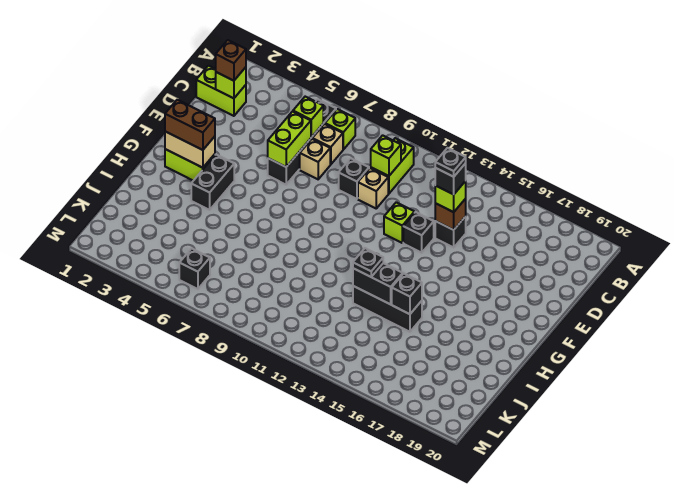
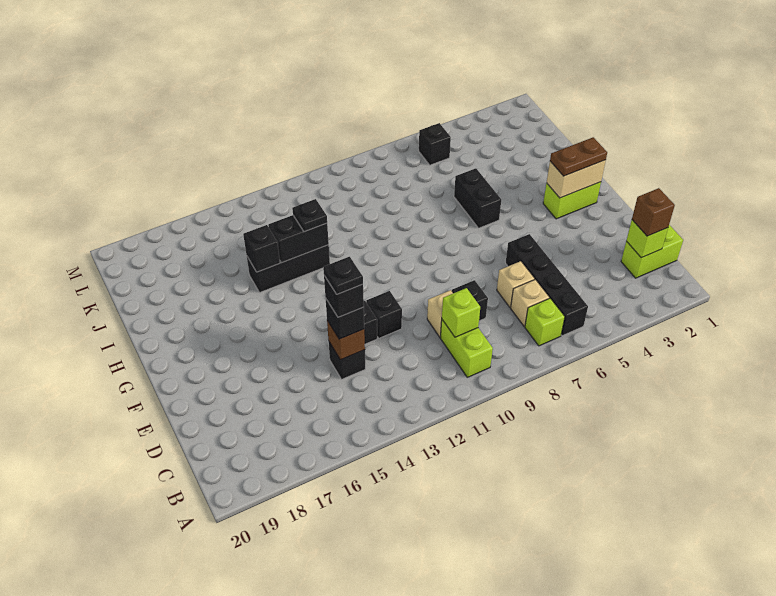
lime 1x1 brick [293,97,323,137] -> none
lime 1x2 brick [268,112,311,167] -> none
lime 1x1 brick [435,181,466,212] -> black 1x1 brick [326,299,364,339]
lime 1x1 brick [384,202,414,243] -> black 1x1 brick [366,291,402,338]
brown 1x2 brick [165,100,215,150] -> brown 1x2 plate [550,137,607,176]
black 1x2 brick [191,155,234,210] -> black 1x2 brick moved to [454,168,501,228]

